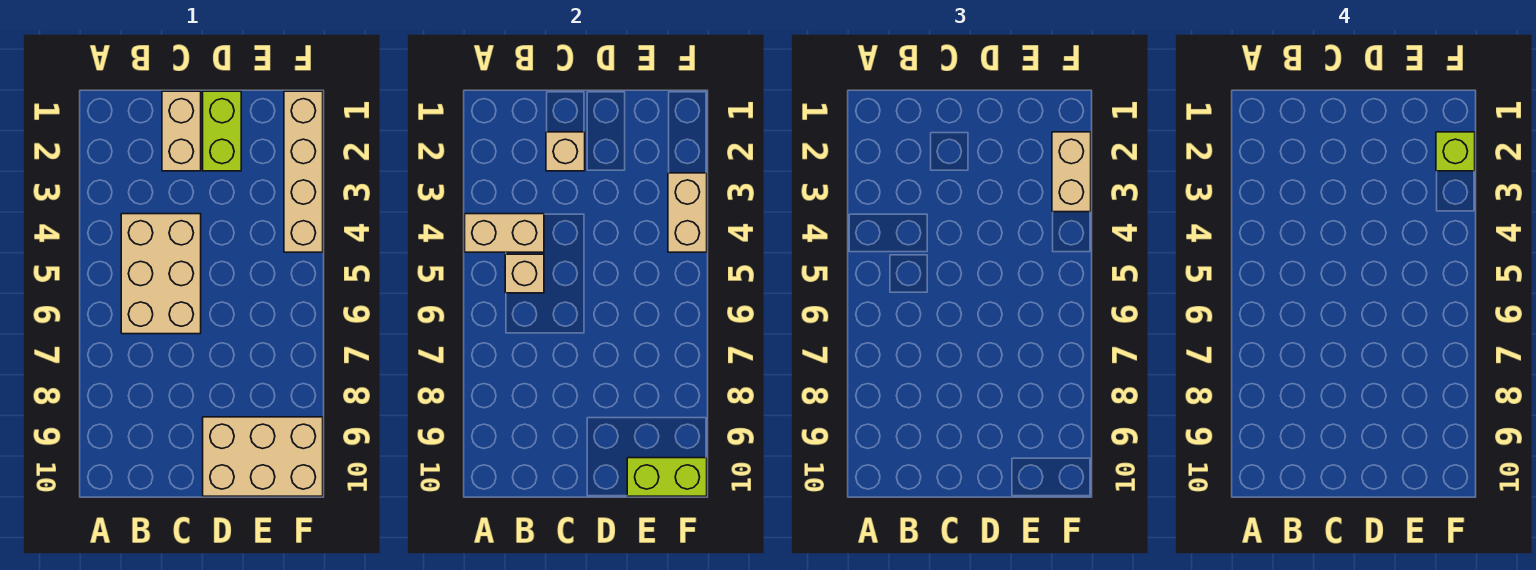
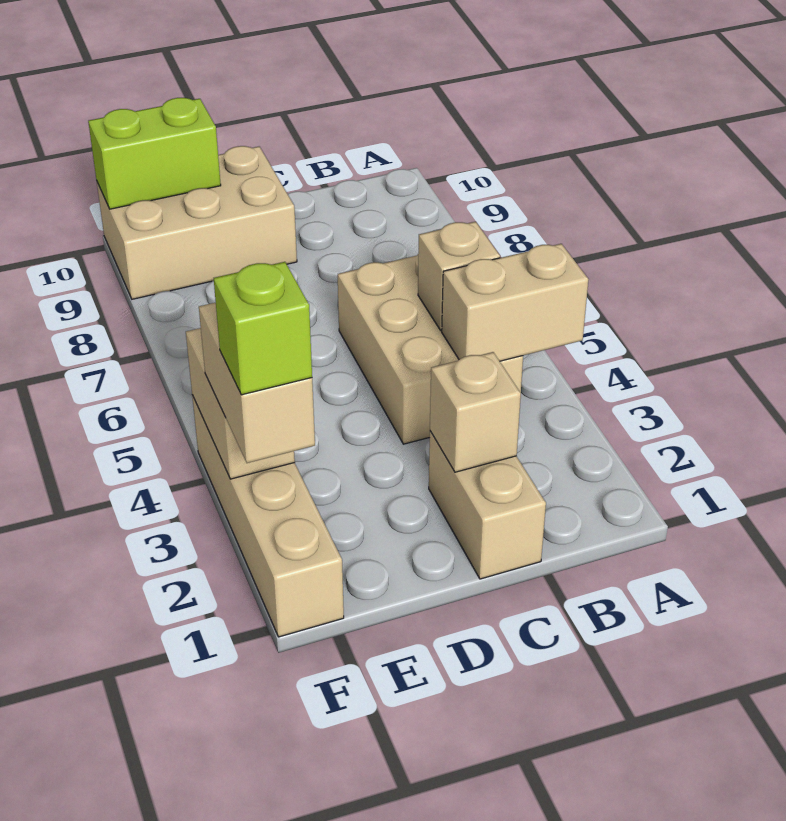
lime 1x2 brick [203,91,241,171] -> none

